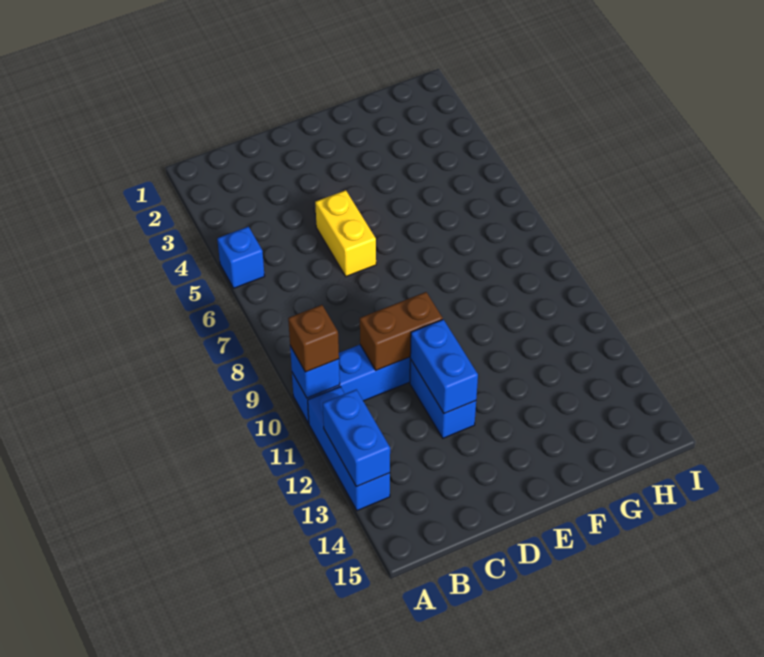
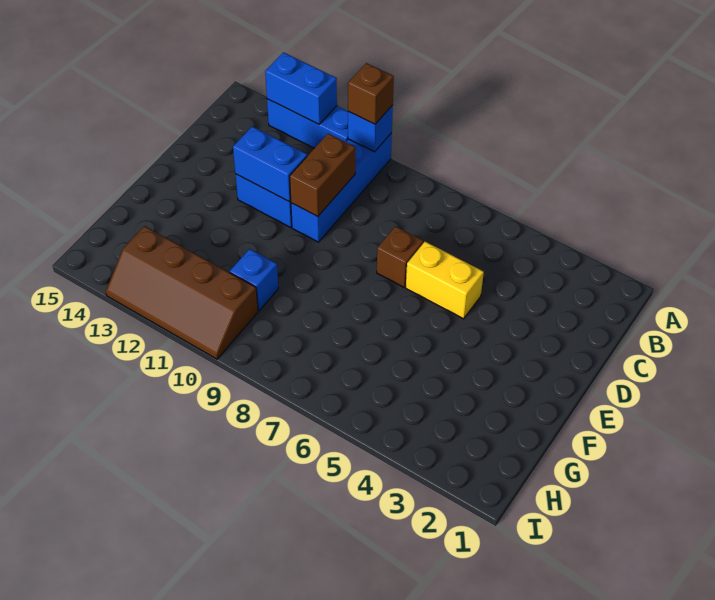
blue 1x1 brick [217,227,265,288] -> blue 1x1 brick moved to [230,249,278,311]
none -> brown 1x1 brick [377,226,423,287]
none -> brown 2x4 slope [106,226,258,359]

